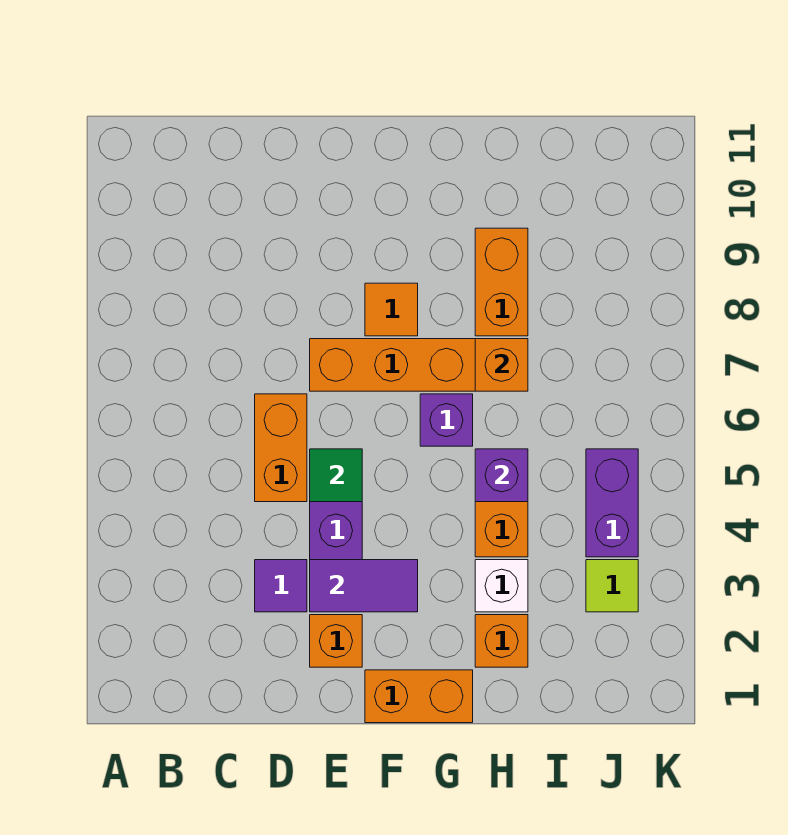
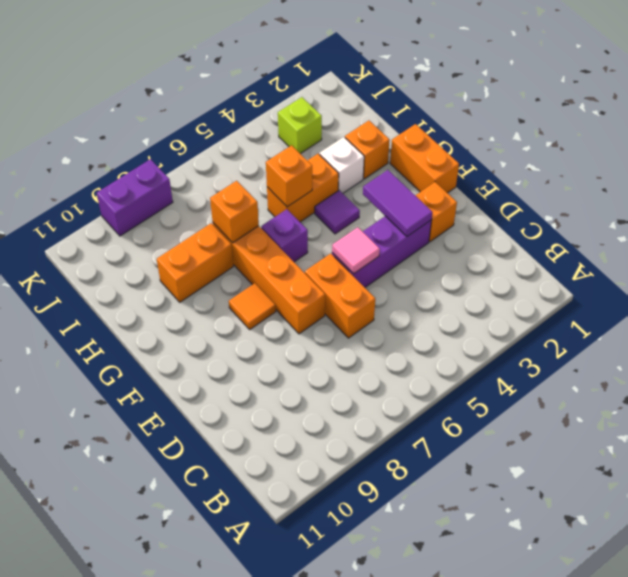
purple 1x1 tile [255,560,307,612] -> purple 1x1 tile moved to [315,190,360,234]
orange 1x2 brick [255,394,307,502] -> orange 1x2 brick turned to [305,254,375,338]
green 1x1 tile [310,449,362,502] -> pink 1x1 tile [332,227,380,274]
purple 1x1 brick [475,449,528,502] -> orange 1x1 brick [266,145,312,207]
lime 1x1 tile [586,560,638,612] -> lime 1x1 brick [278,97,322,154]
purple 1x2 brick [586,449,638,557] -> purple 1x2 brick moved to [97,159,173,236]

